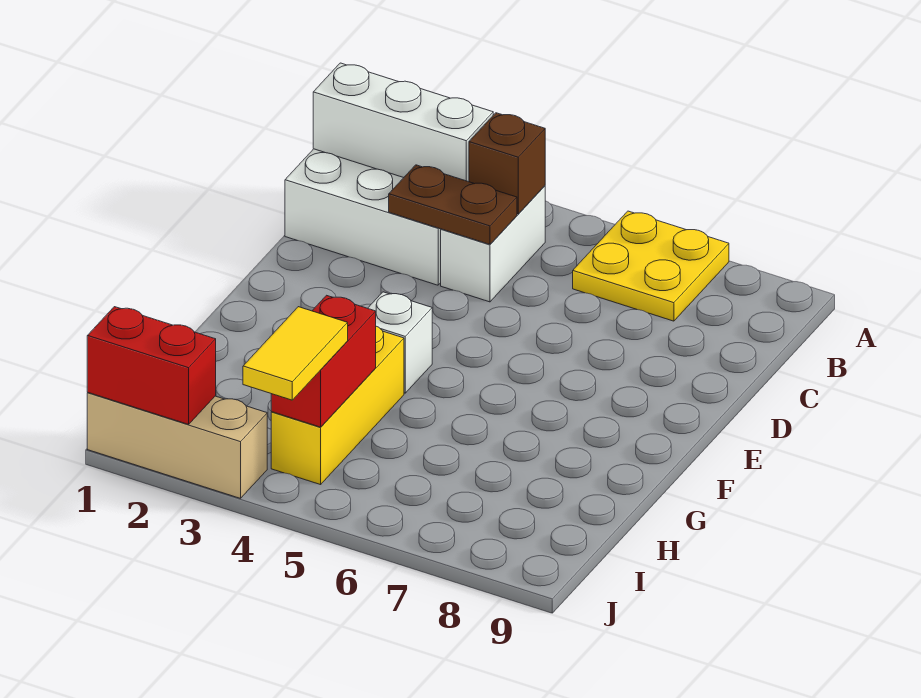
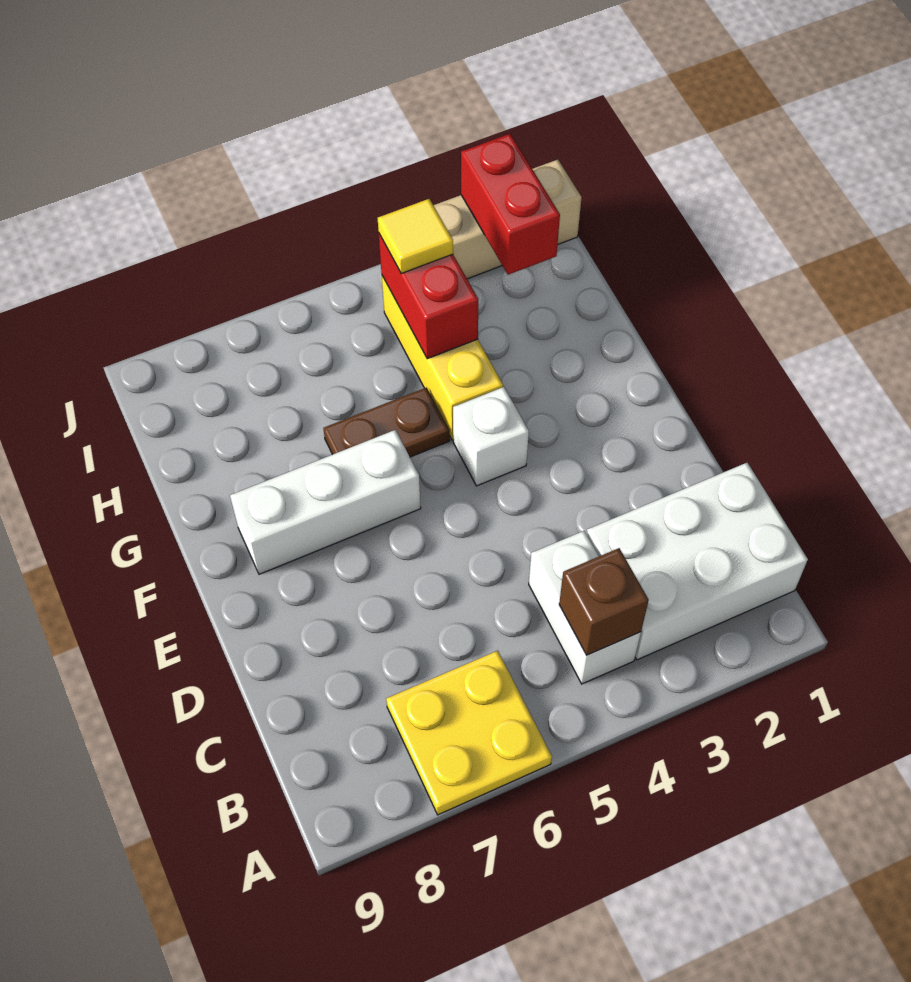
white 1x3 brick [313,63,493,182] -> white 1x3 brick moved to [230,430,421,574]
brown 1x2 plate [389,165,517,244] -> brown 1x2 plate moved to [323,388,450,457]
yellow 1x2 tile [243,307,348,400] -> yellow 1x1 tile [378,199,453,273]
red 1x2 brick [87,307,216,424] -> red 1x2 brick turned to [461,134,560,275]

